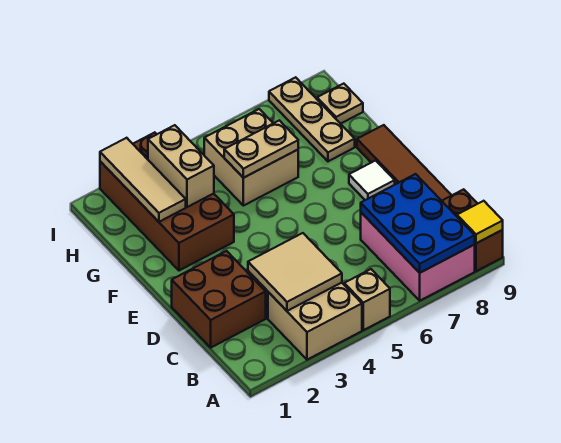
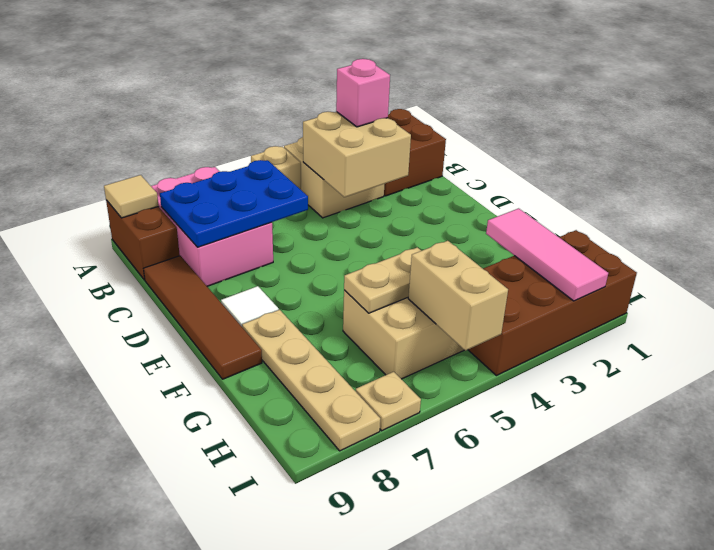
blue 2x3 plate [361,174,475,273] -> blue 2x3 plate turned to [160,160,308,247]
yellow 1x1 tile [457,201,503,243] -> tan 1x1 tile [104,175,159,218]
tan 2x2 tile [248,233,342,311] -> tan 2x2 brick [303,112,411,197]
none -> pink 1x1 brick [336,59,390,127]
brown 2x2 brick [172,251,266,347] -> brown 2x2 brick moved to [384,109,446,196]
brown 2x4 brick [100,132,234,271] -> brown 2x4 brick turned to [468,230,637,376]
tan 1x3 tile [100,138,186,222] -> pink 1x3 tile [486,208,608,301]
tan 1x2 brick [148,125,214,207] -> tan 1x2 brick moved to [408,241,508,351]
tan 1x3 plate [269,77,355,161] -> tan 1x4 plate [242,310,380,451]
tan 1x1 plate [317,84,363,124] -> tan 1x1 plate moved to [356,372,421,431]

